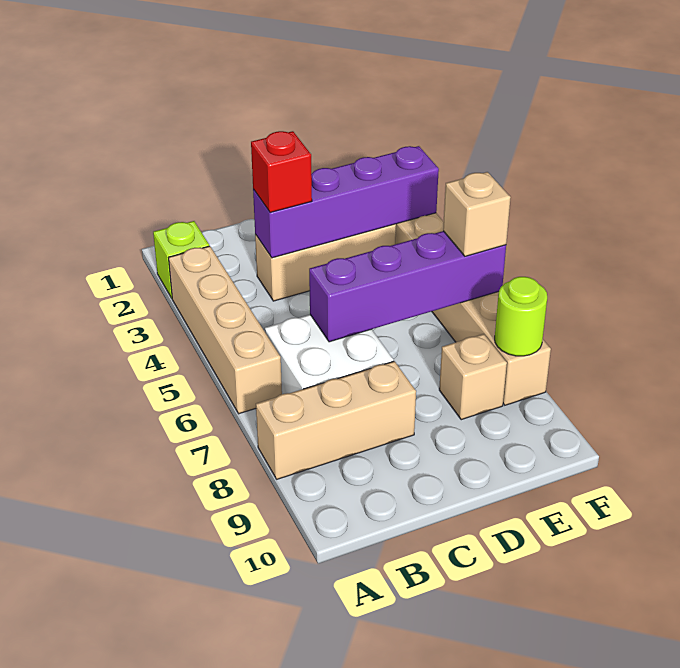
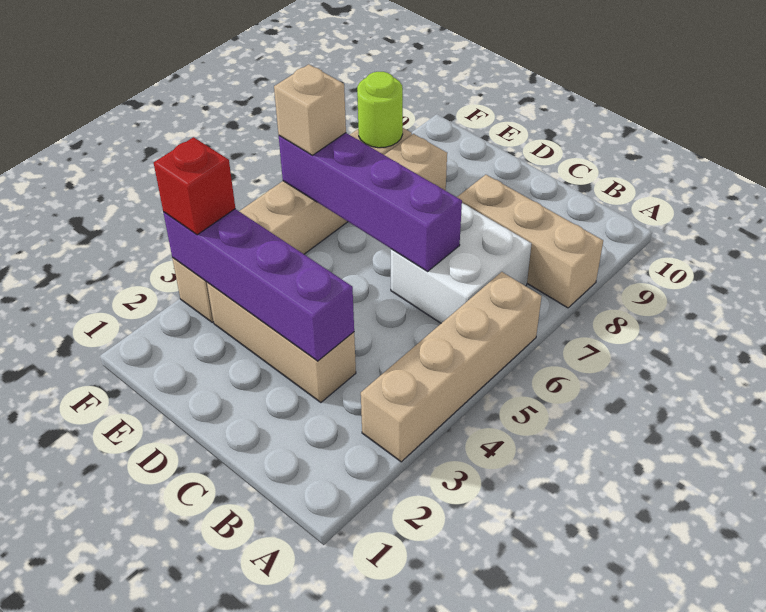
lime 1x1 brick [153,221,209,298] -> none
red 1x1 brick [251,131,312,212] -> red 1x1 brick moved to [154,137,235,235]

